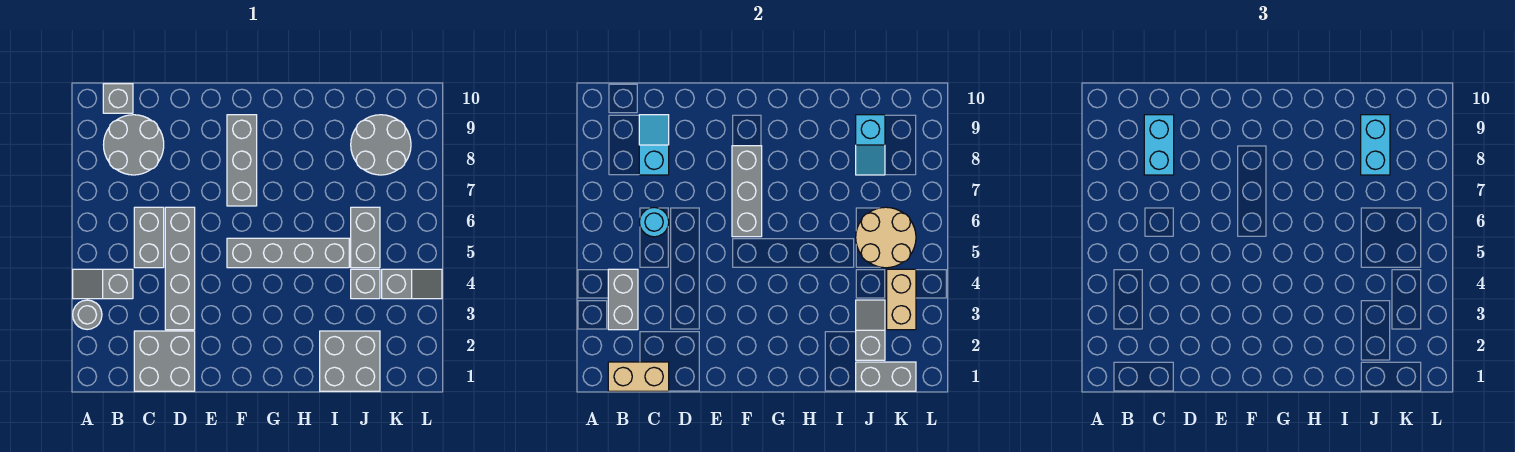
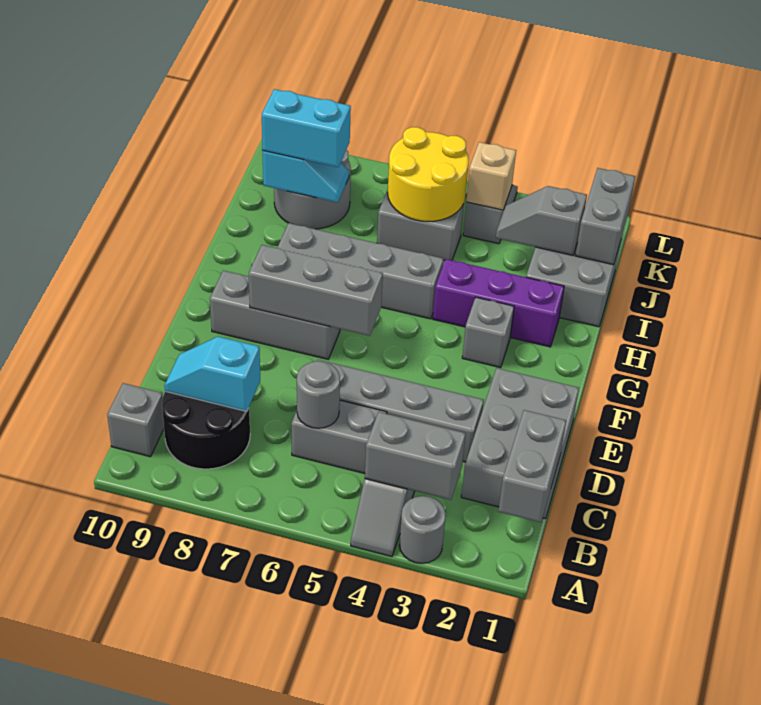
tan 1x2 brick [608,362,669,391] -> grey 1x2 brick [498,410,566,522]
grey 2x2 round brick [104,115,164,175] -> black 2x2 round brick [162,391,250,469]
grey 2x2 brick [134,331,195,391] -> grey 2x3 brick [461,368,579,519]
cyan 1x1 round brick [639,207,669,237] -> grey 1x1 round brick [297,361,340,428]
cyan 1x2 brick [1144,115,1174,175] -> none
grey 1x4 brick [227,238,349,268] -> grey 1x4 brick turned to [277,223,443,319]
none -> purple 1x3 brick [433,259,564,347]
grey 1x1 brick [351,269,380,299] -> grey 1x1 brick moved to [462,297,514,368]
tan 2x2 round brick [856,207,916,268] -> yellow 2x2 round brick [388,127,469,221]
tan 1x2 brick [887,269,916,330] -> tan 1x1 brick [466,142,516,210]

